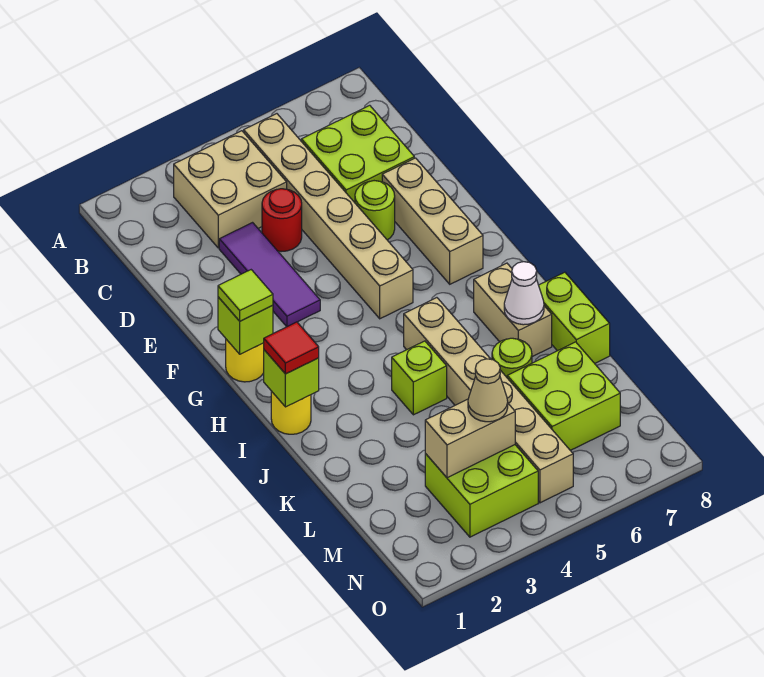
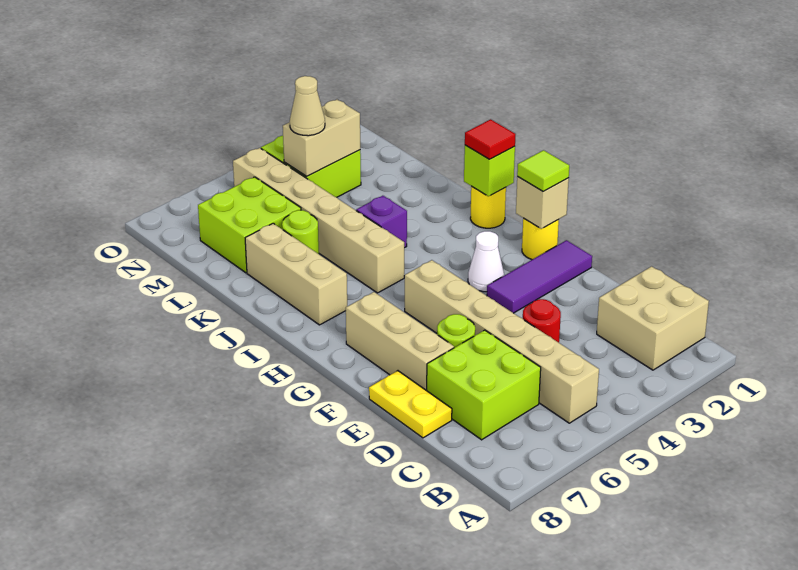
tan 2x2 brick [174,131,287,248] -> tan 2x2 brick moved to [597,266,709,370]
purple 1x3 tile [219,223,320,327] -> purple 1x3 tile turned to [487,240,592,313]
none -> yellow 1x2 plate [369,371,452,438]
lime 1x1 brick [218,297,273,354] -> tan 1x1 brick [516,177,569,229]
tan 1x2 brick [474,263,552,357] -> tan 1x3 brick [245,223,347,325]
lime 1x1 brick [392,341,447,415] -> purple 1x1 brick [356,196,407,248]
white 1x1 cone [504,262,544,325] -> white 1x1 cone moved to [468,231,504,292]
lime 1x2 brick [539,272,610,363] -> none

